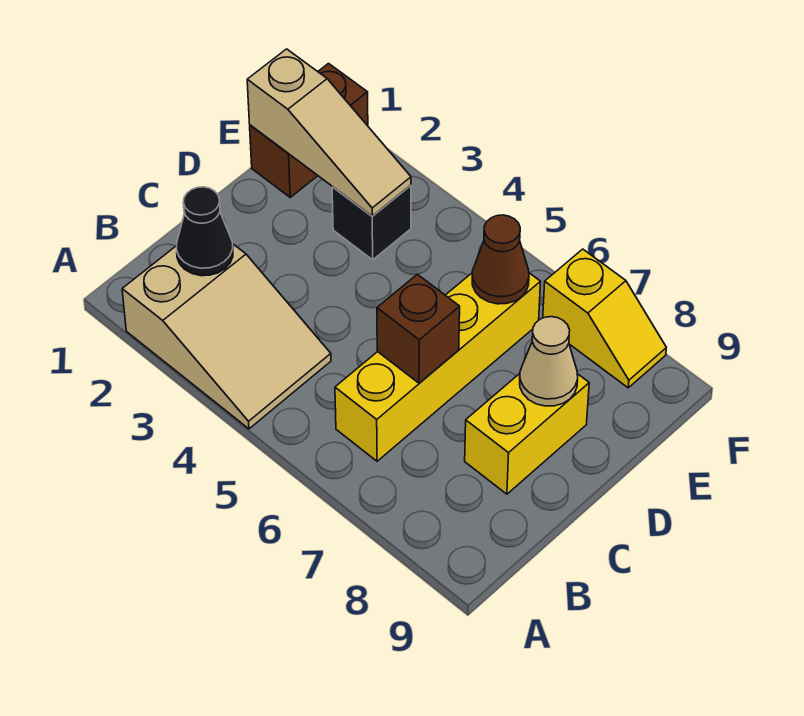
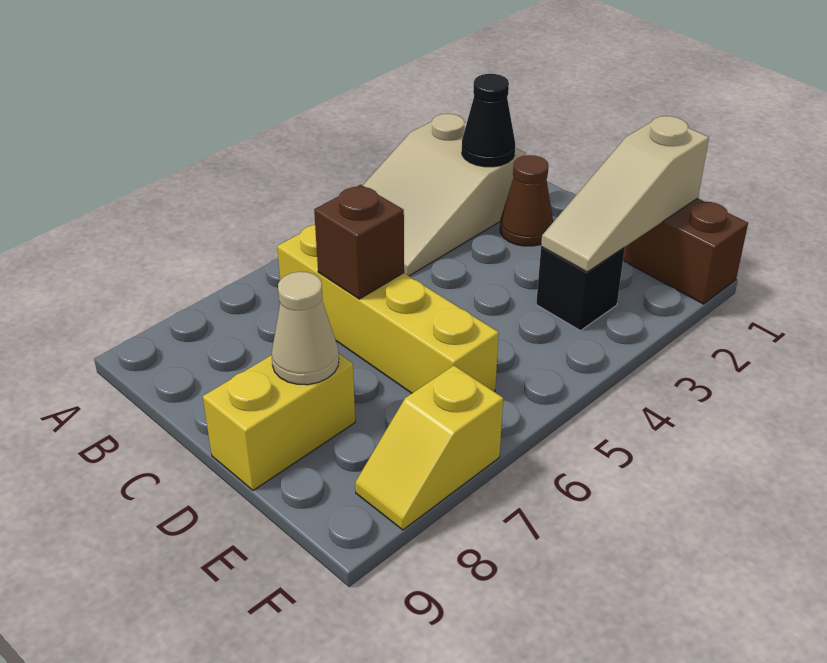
yellow 1x2 brick [465,374,589,494] -> yellow 1x2 brick turned to [203,354,355,490]
brown 1x1 cone [472,215,529,304] -> brown 1x1 cone moved to [500,155,553,246]

